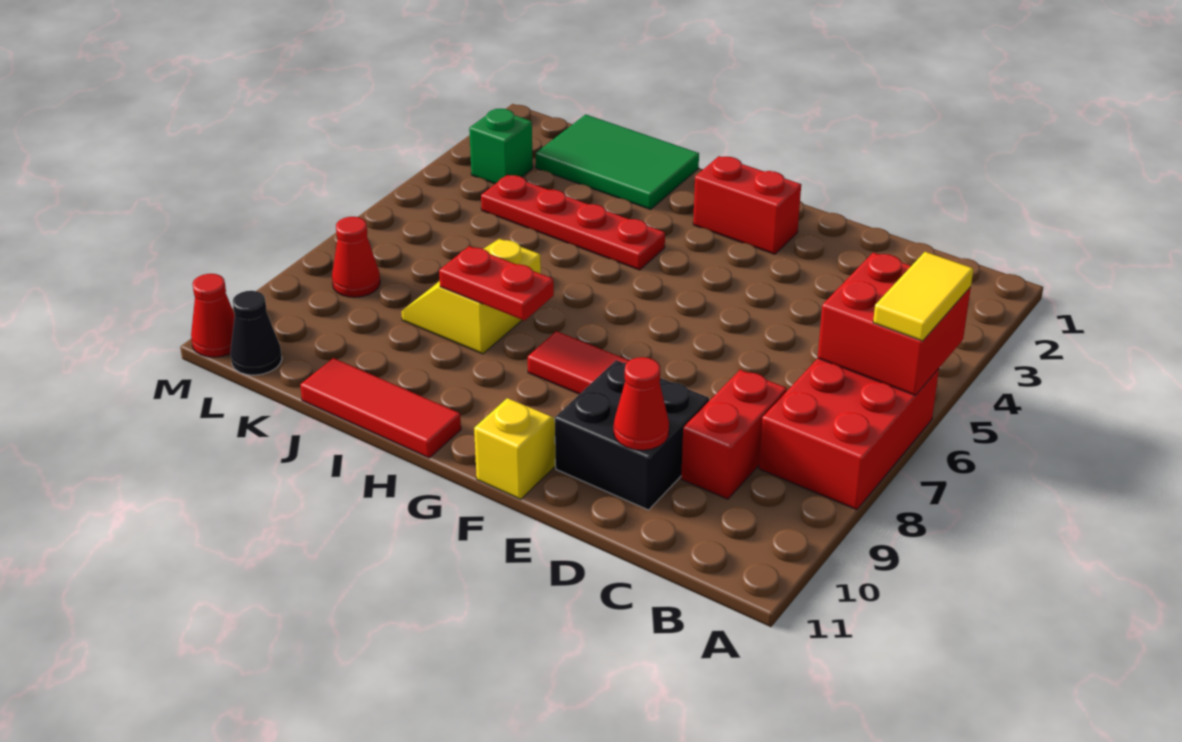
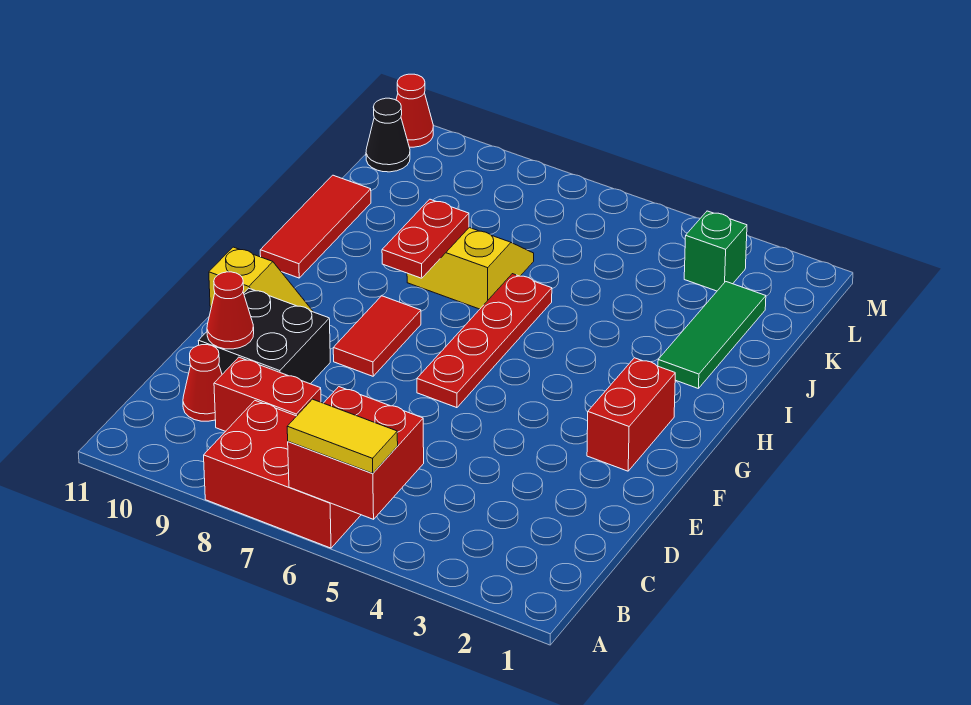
red 1x4 plate [481,175,665,270] -> red 1x4 plate moved to [417,274,552,408]
green 2x3 tile [536,114,699,209] -> green 1x3 tile [658,282,766,389]
red 1x1 cone [332,217,380,297] -> red 1x1 cone moved to [183,345,222,421]

